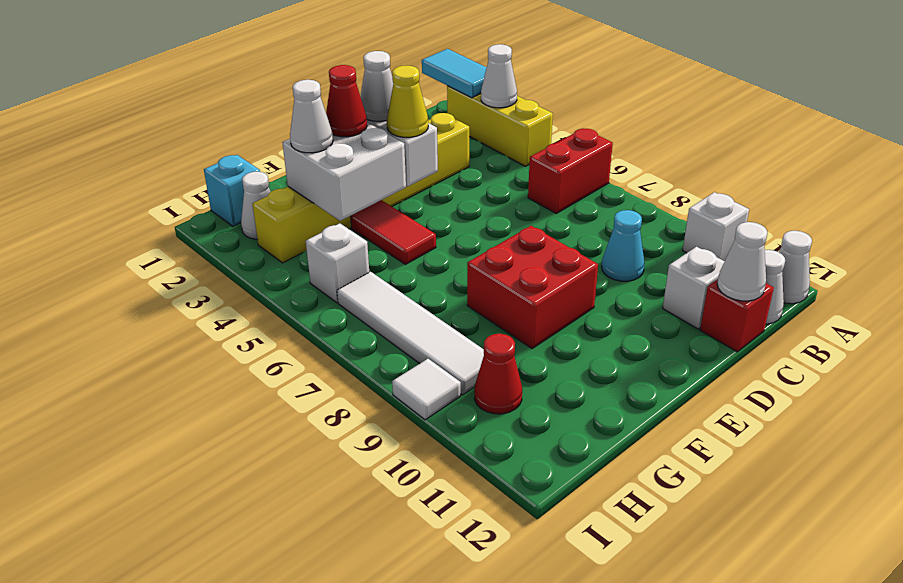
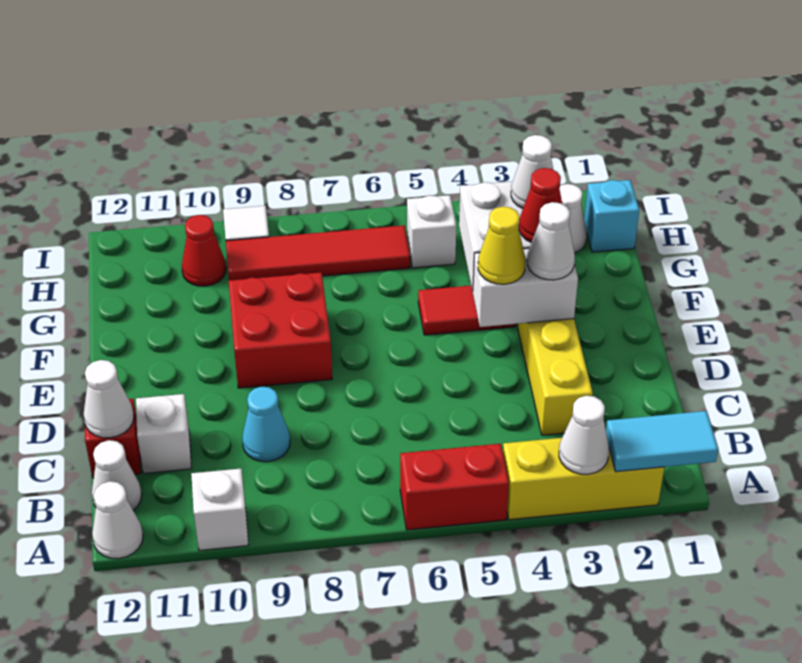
red 1x2 brick [528,128,613,213] -> red 1x2 brick turned to [400,444,509,530]
white 1x4 tile [337,272,484,395] -> red 1x4 tile [226,225,410,280]

